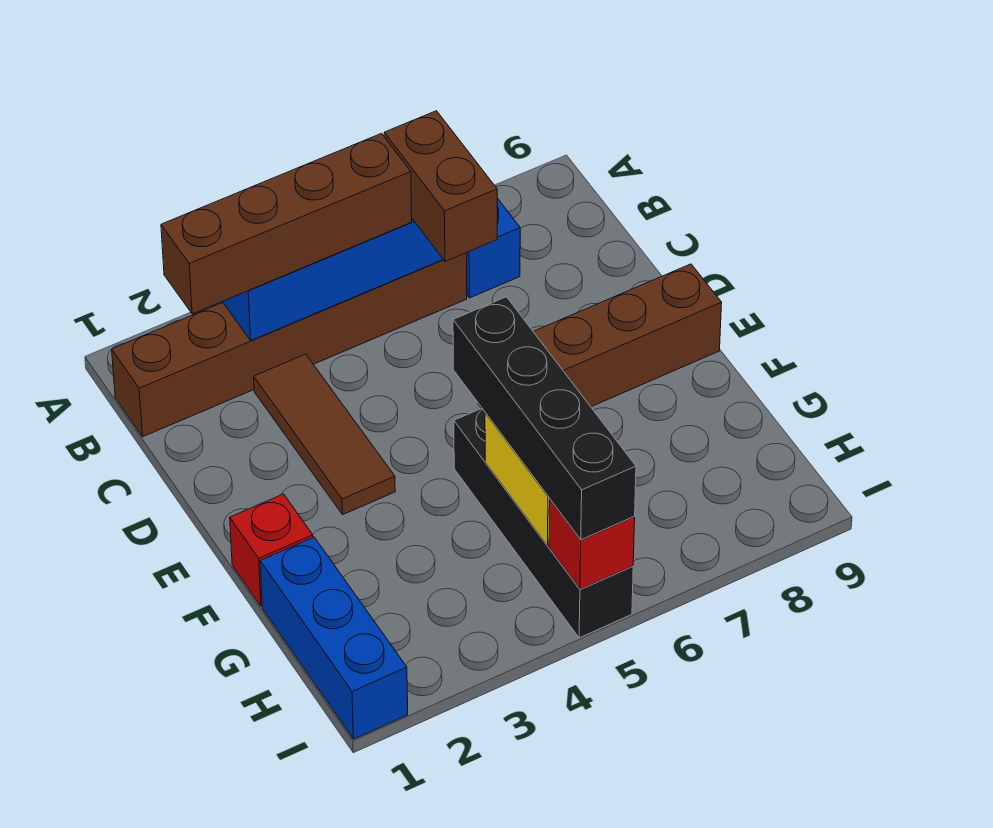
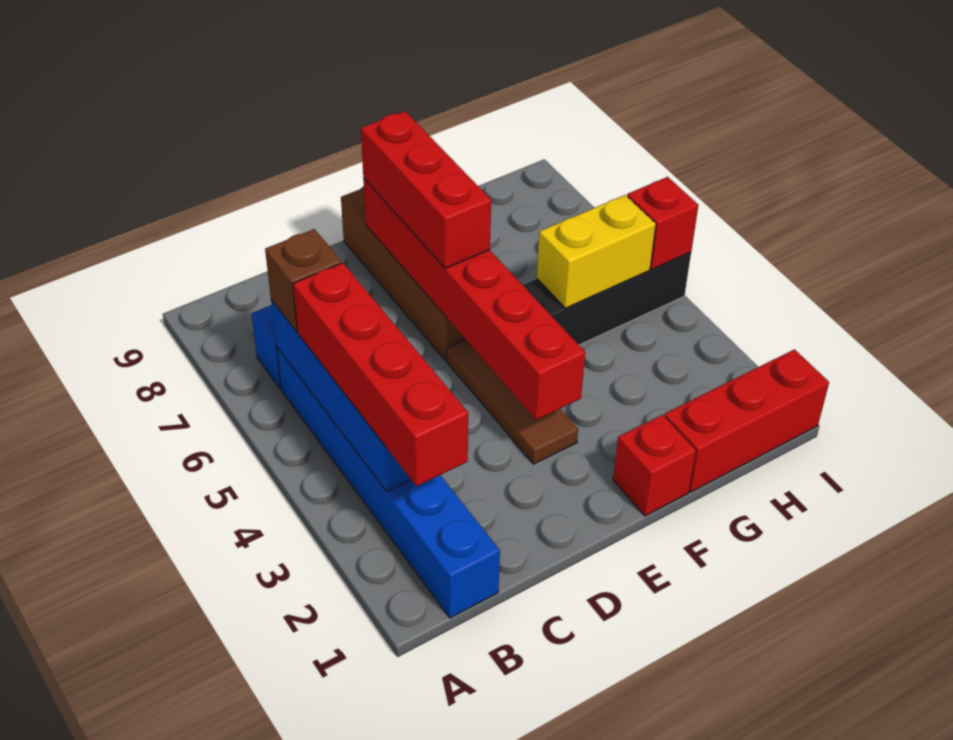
brown 1x6 brick [112,253,467,437] -> blue 1x6 brick [276,347,500,618]
brown 1x4 brick [161,134,412,314] -> red 1x4 brick [293,263,468,486]
brown 1x2 brick [384,111,497,261] -> brown 1x1 brick [265,229,342,332]
brown 1x3 tile [254,354,395,514] -> brown 1x3 tile turned to [447,340,578,464]
none -> red 1x6 brick [363,178,585,420]
none -> red 1x3 brick [361,111,491,269]
black 1x4 brick [453,297,636,540] -> none
blue 1x3 brick [260,537,408,739] -> red 1x3 brick [664,349,829,492]

